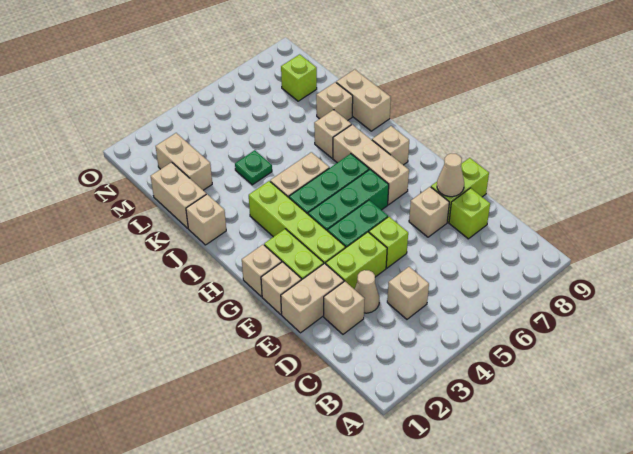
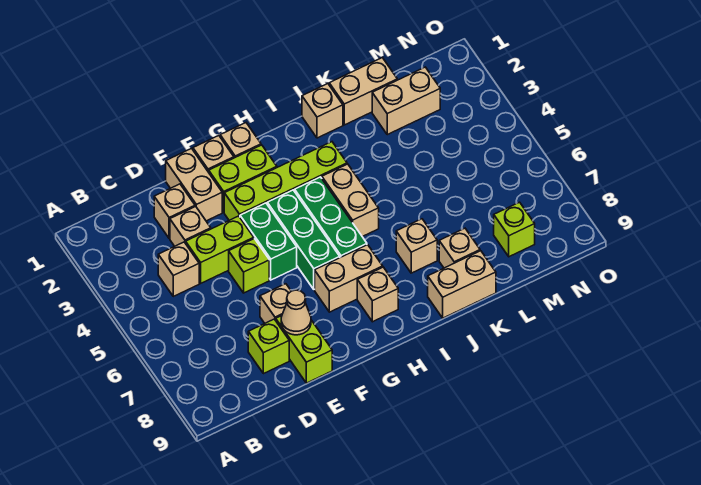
tan 1x1 cone [354,270,379,313] -> tan 1x1 brick [170,207,211,246]
lime 1x2 brick [326,232,387,289] -> lime 1x2 brick turned to [186,216,254,283]
tan 1x3 brick [333,125,409,205] -> tan 1x2 brick [315,245,383,312]
green 1x1 plate [235,150,272,185] -> none

